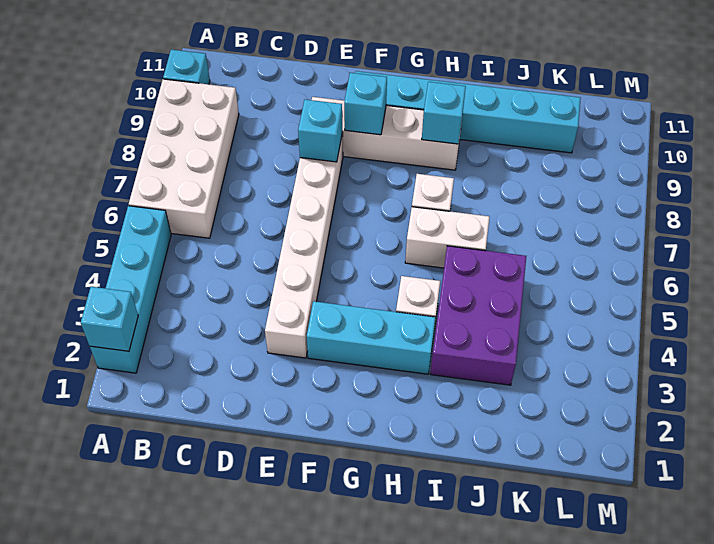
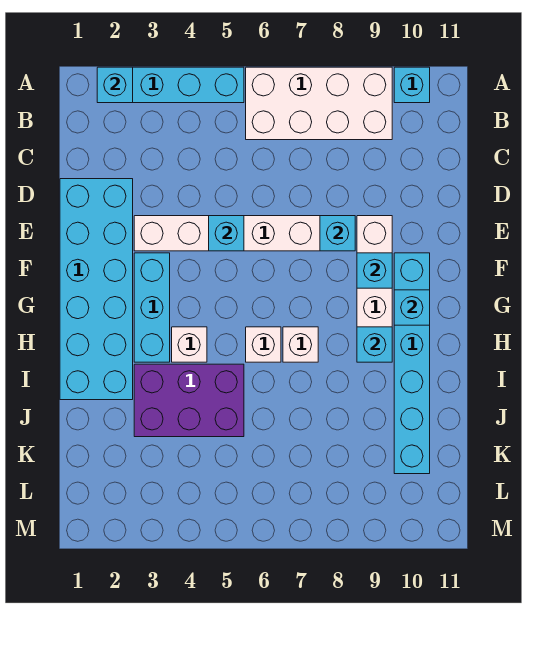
none -> cyan 2x6 brick [60,179,133,400]
none -> cyan 1x1 brick [209,216,244,251]
none -> cyan 1x1 brick [394,290,430,325]
white 1x2 brick [405,207,490,268] -> white 1x1 brick [246,327,281,362]

